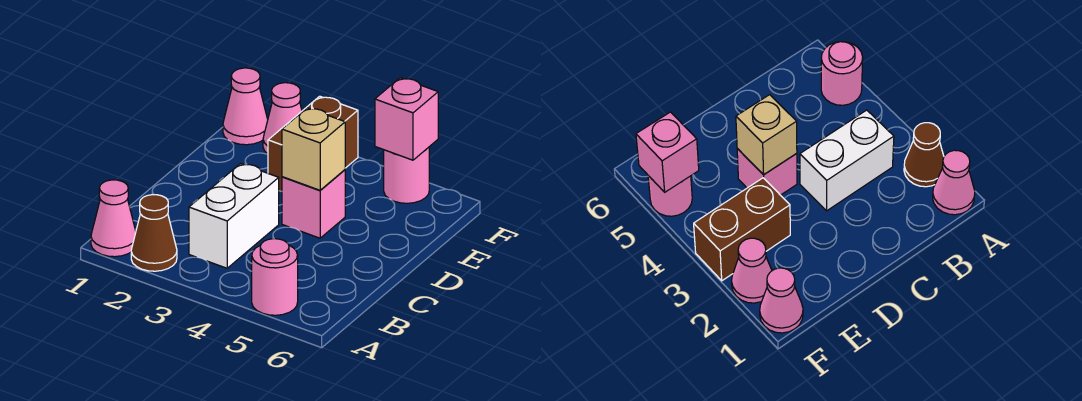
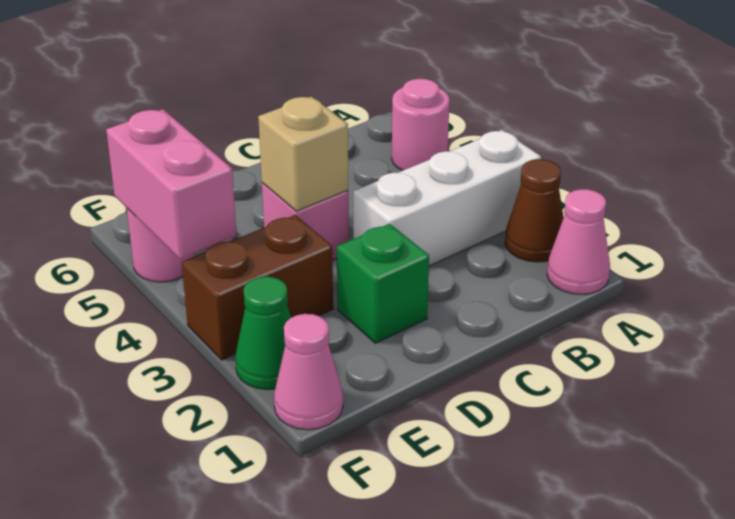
white 1x2 brick [189,164,279,268] -> white 1x3 brick [353,130,541,266]
none -> green 1x1 brick [337,224,429,343]
pink 1x1 cone [263,83,302,154] -> green 1x1 cone [235,277,291,389]
pink 1x1 brick [375,78,438,160] -> pink 1x2 brick [106,109,237,259]

